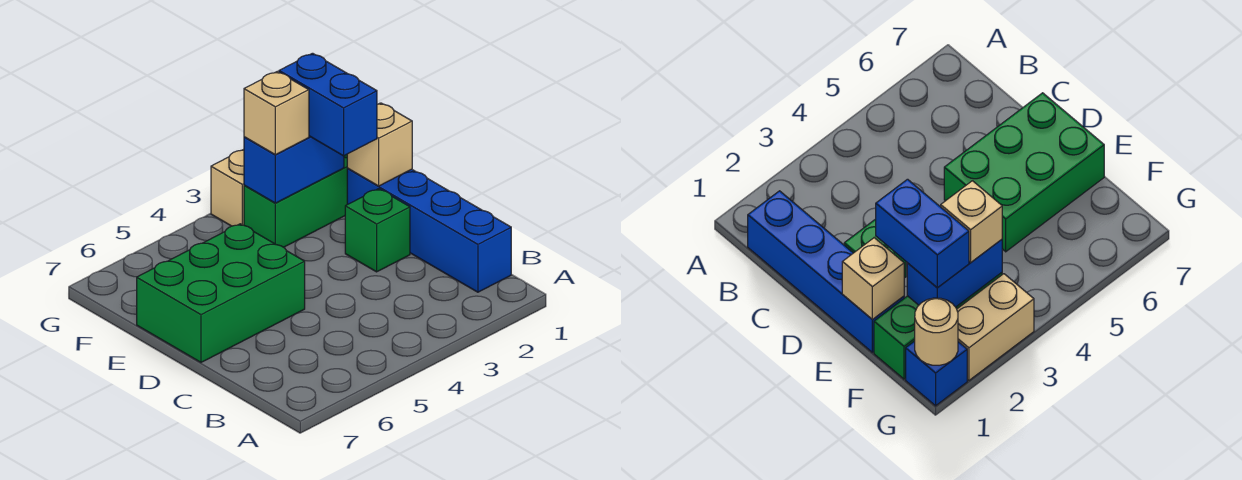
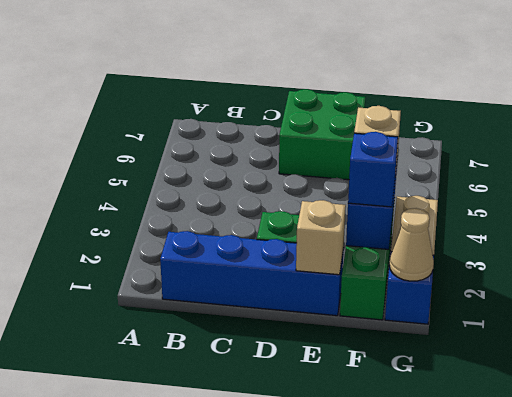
green 2x3 brick [137,224,305,362] -> green 2x2 brick [279,89,365,180]
blue 1x2 brick [279,53,377,156] -> blue 1x1 brick [348,132,398,207]
tan 1x1 round brick [915,298,958,365] -> tan 1x1 cone [389,208,434,281]

